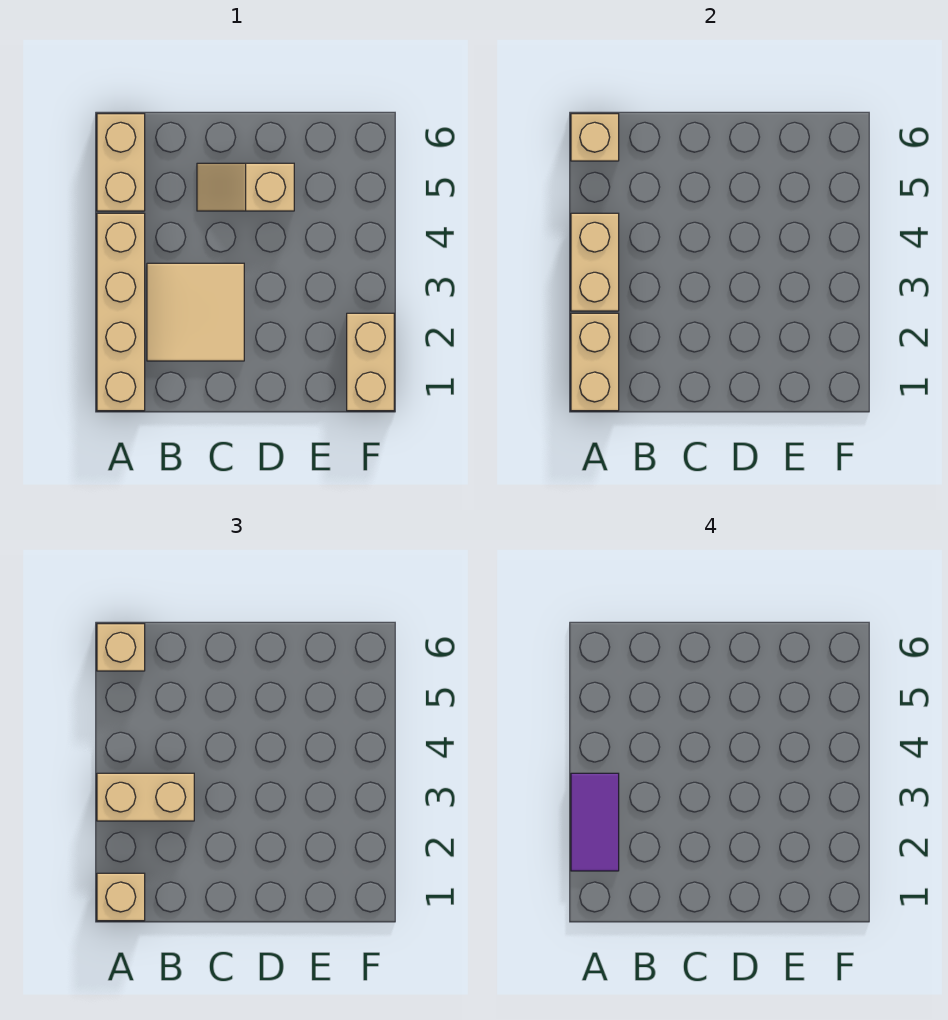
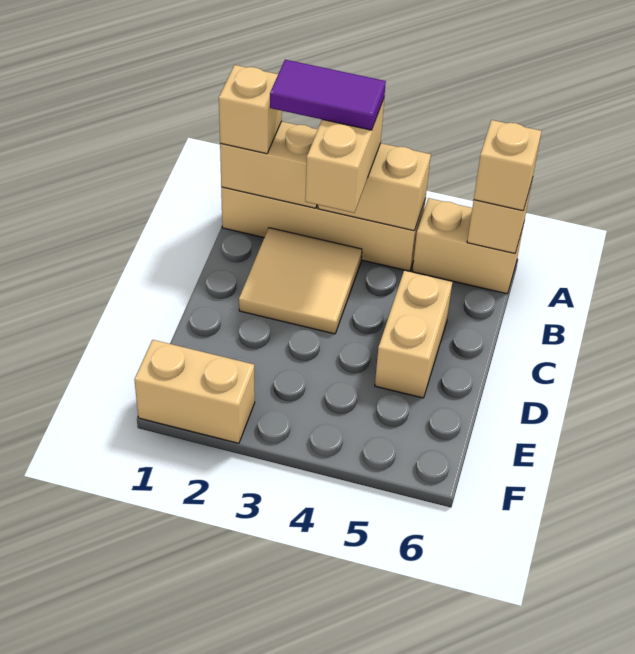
tan 1x2 slope [197,163,294,211] -> tan 1x2 brick [375,271,452,398]

